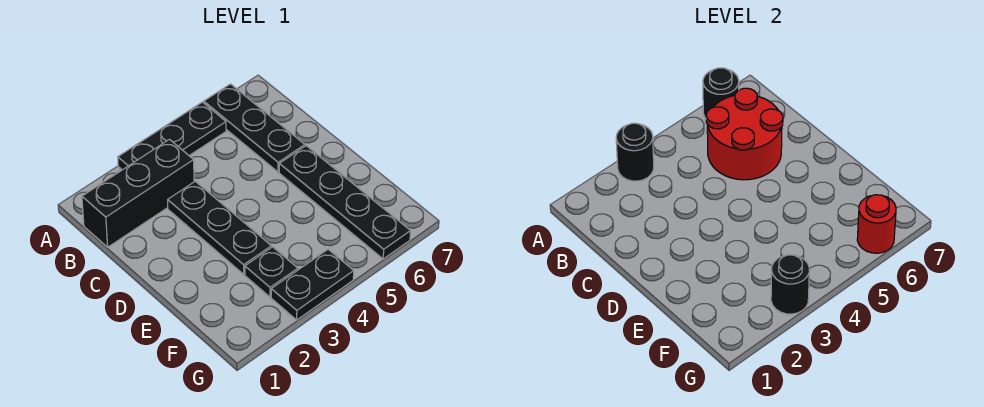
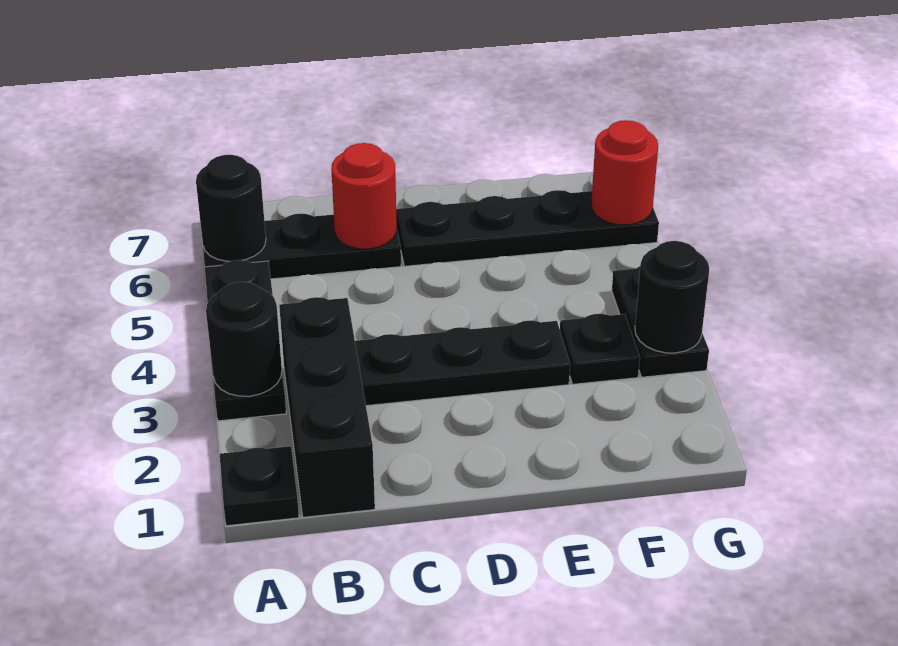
none -> black 1x1 plate [220,446,299,526]
red 2x2 round brick [706,88,783,180] -> red 1x1 round brick [331,143,397,249]

